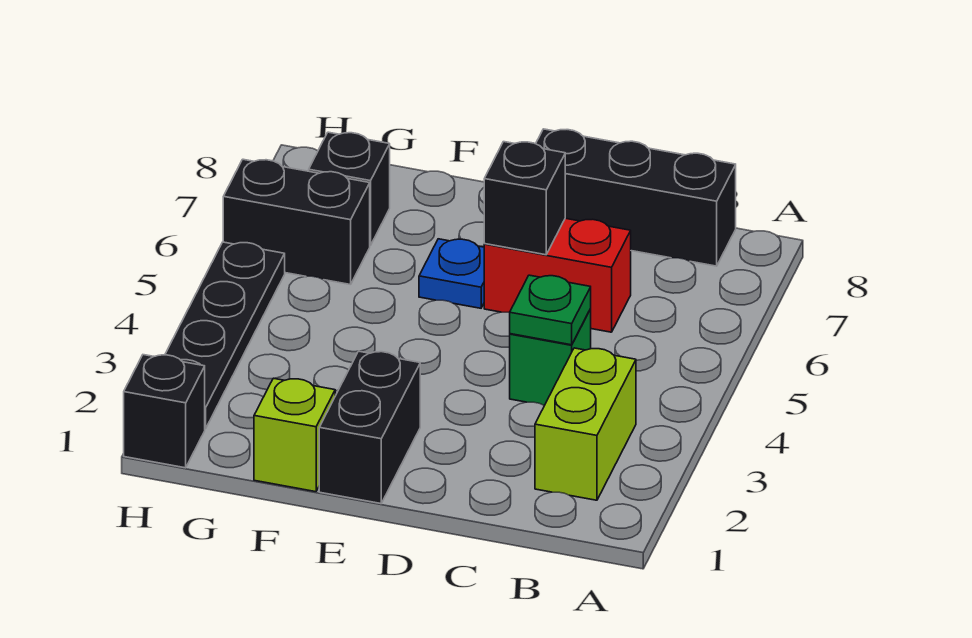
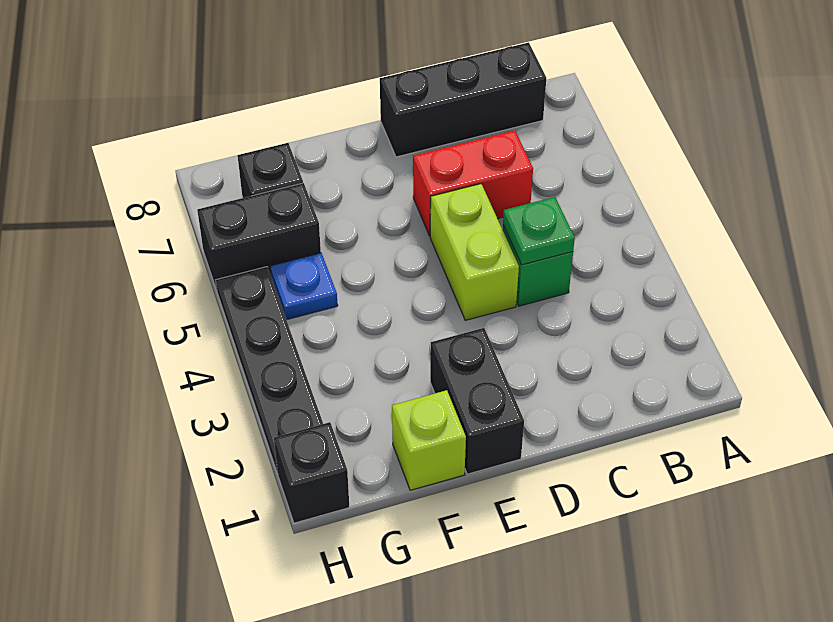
lime 1x2 brick [535,348,636,500] -> lime 1x2 brick moved to [430,184,519,320]
black 1x1 brick [484,142,565,255] -> none
blue 1x1 plate [419,239,484,308] -> blue 1x1 plate moved to [270,253,338,320]

